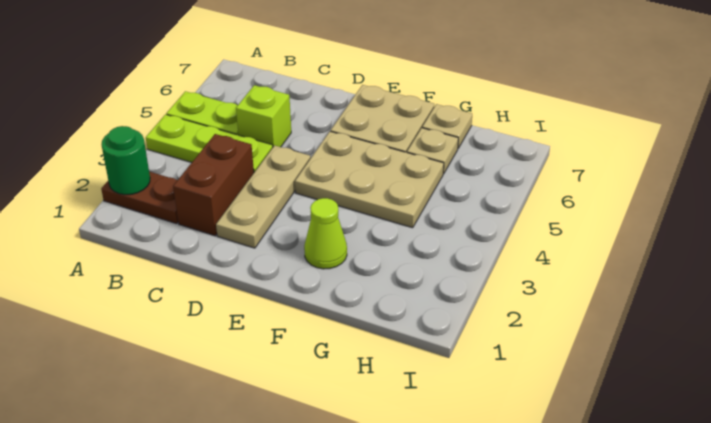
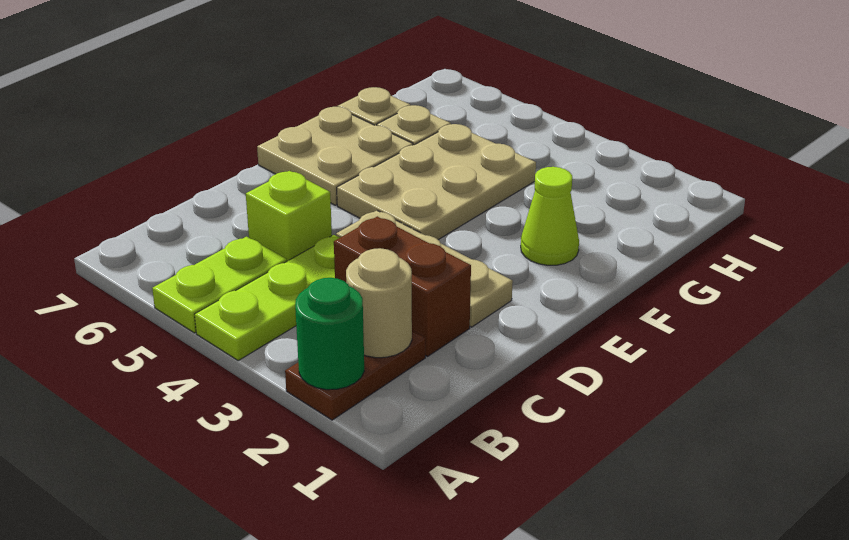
none -> tan 1x1 round brick [346,248,412,358]

